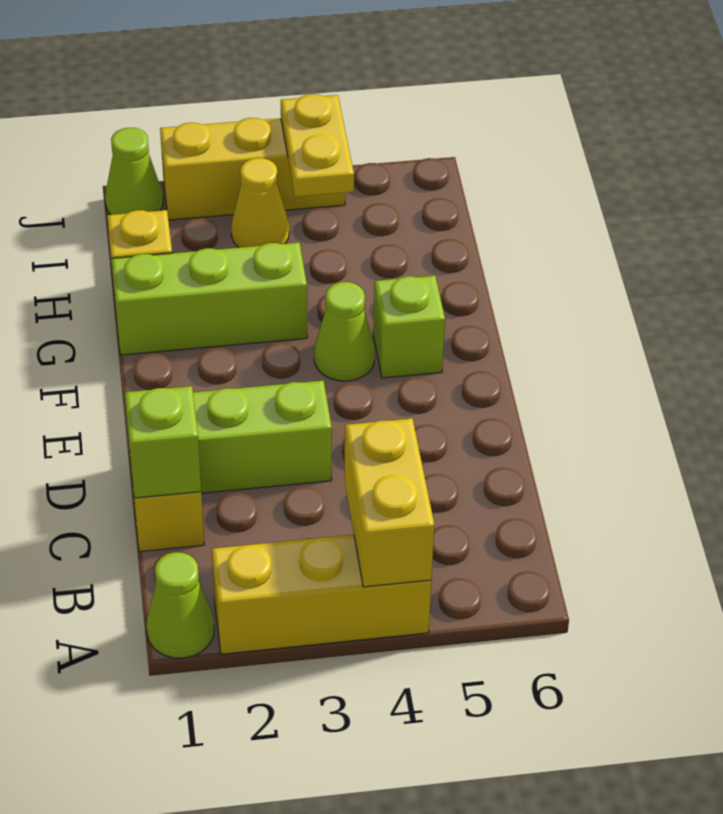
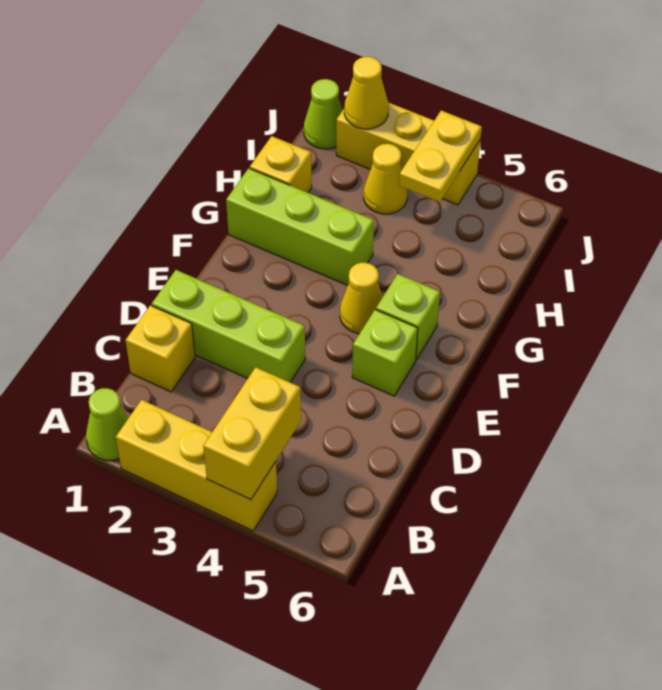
lime 1x1 brick [125,386,201,498] -> lime 1x1 brick moved to [352,310,418,396]
lime 1x1 cone [314,282,375,381] -> yellow 1x1 cone [340,263,383,334]
none -> yellow 1x1 cone [344,57,389,129]

